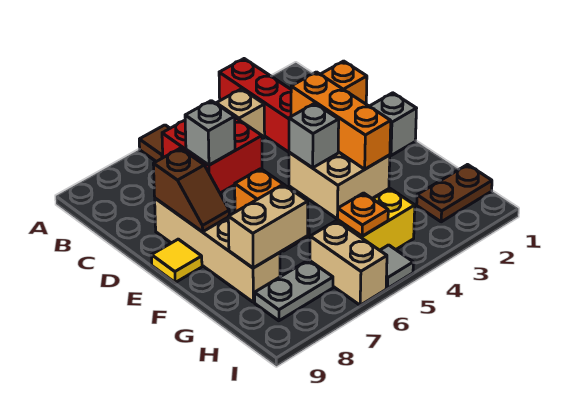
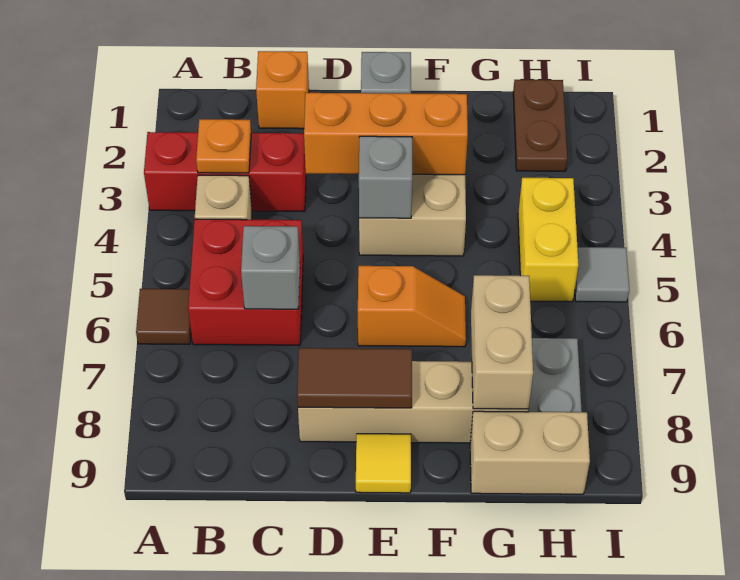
brown 1x2 slope [153,148,229,232] -> brown 1x2 tile [297,348,412,408]
orange 1x1 plate [338,193,388,236] -> orange 1x1 plate moved to [196,119,251,173]
tan 1x2 brick [310,221,387,305] -> tan 1x2 brick moved to [470,411,590,494]

